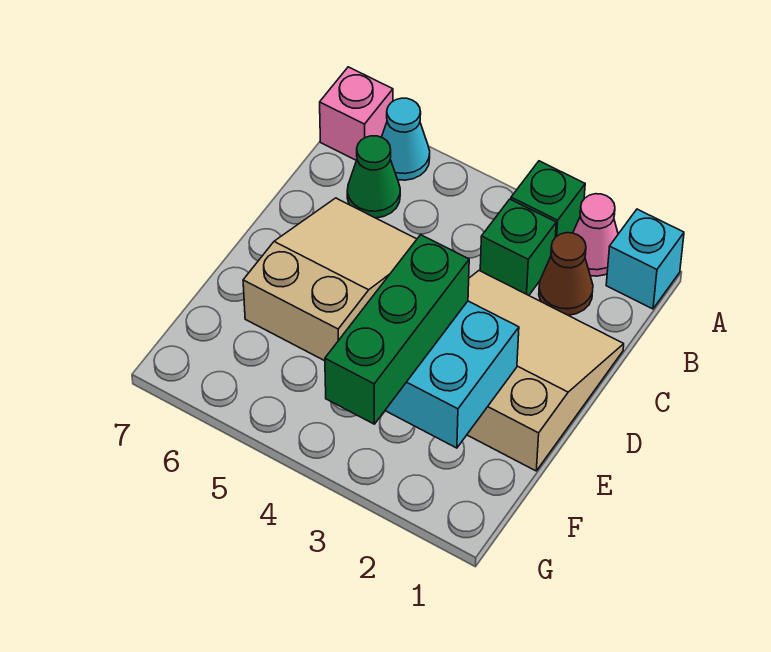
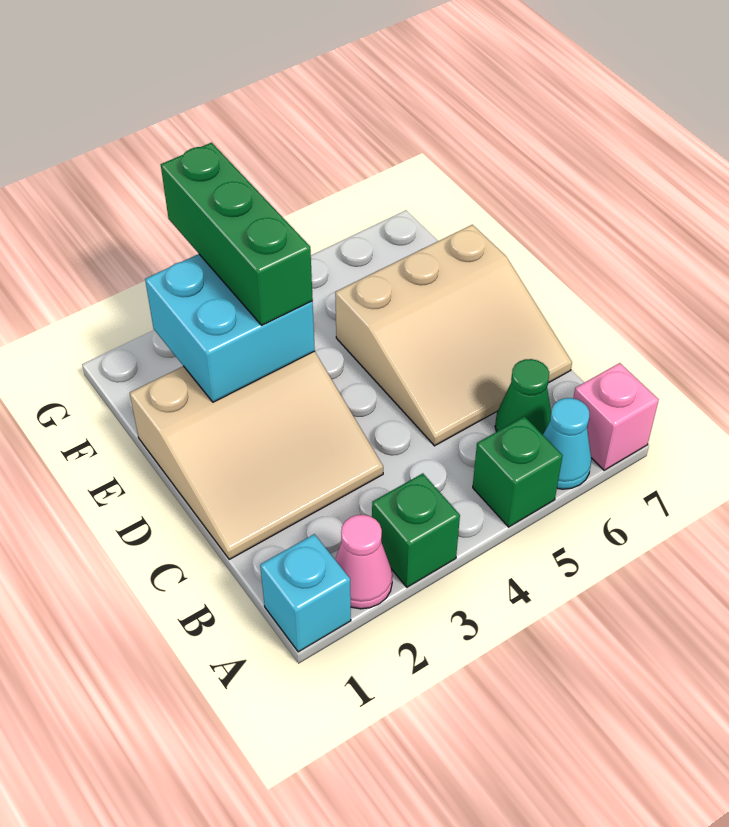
brown 1x1 cone [539,233,593,315] -> none
green 1x1 brick [480,199,556,295] -> green 1x1 brick moved to [473,416,563,527]
tan 2x3 slope [243,198,417,361] -> tan 3x3 slope [335,225,572,446]

